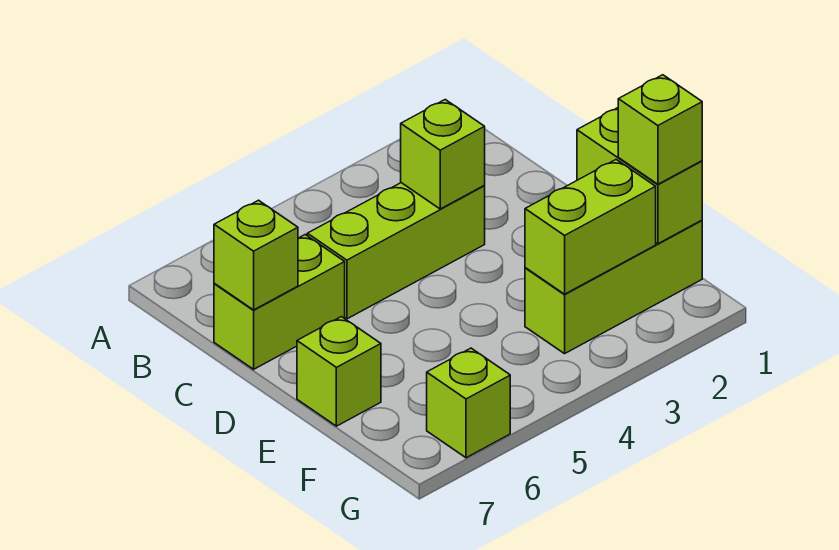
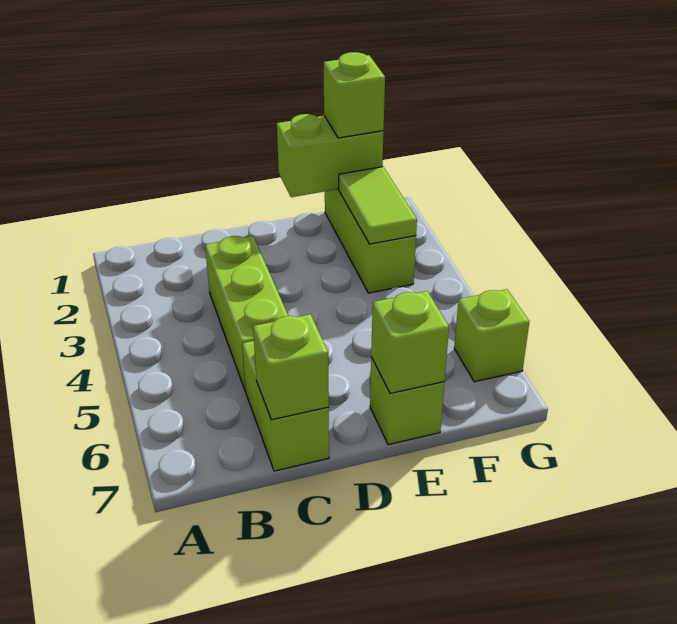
lime 1x1 brick [401,100,485,209] -> lime 1x1 brick moved to [371,291,449,393]
lime 1x2 brick [525,160,656,294] -> lime 1x2 tile [339,167,417,244]

